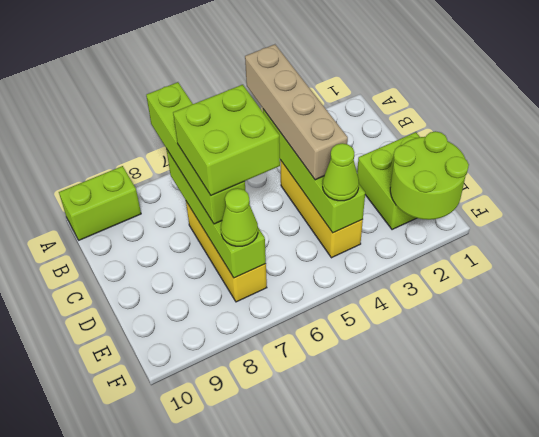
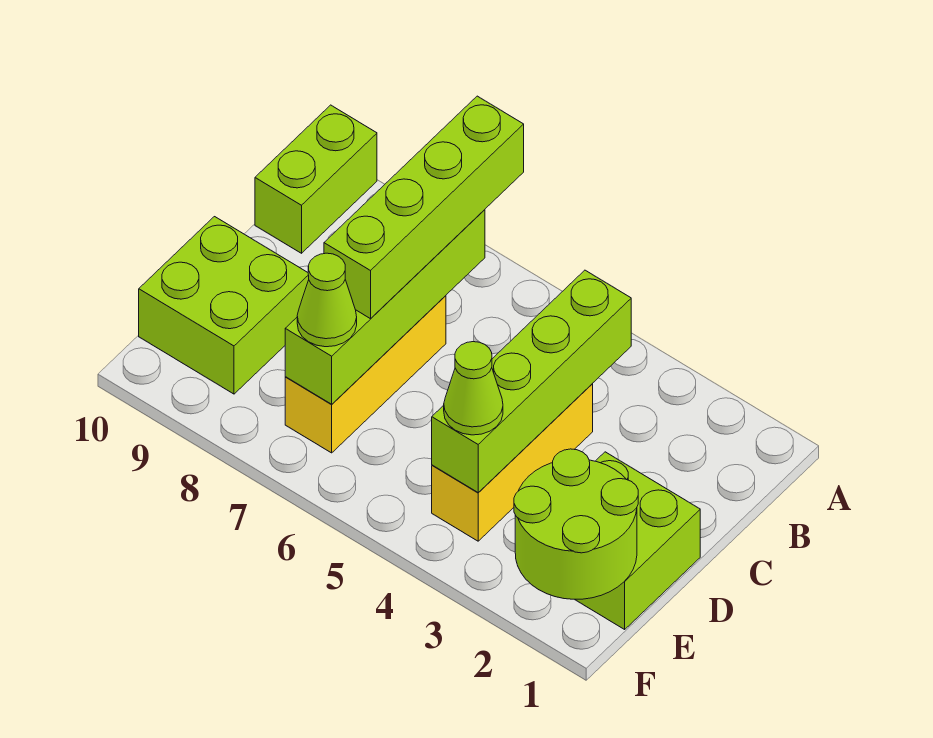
tan 1x4 brick [245,44,348,180] -> none
lime 1x2 brick [59,166,141,240] -> lime 1x2 brick turned to [255,105,377,253]
lime 2x2 brick [173,85,280,196] -> lime 2x2 brick moved to [139,217,309,394]

